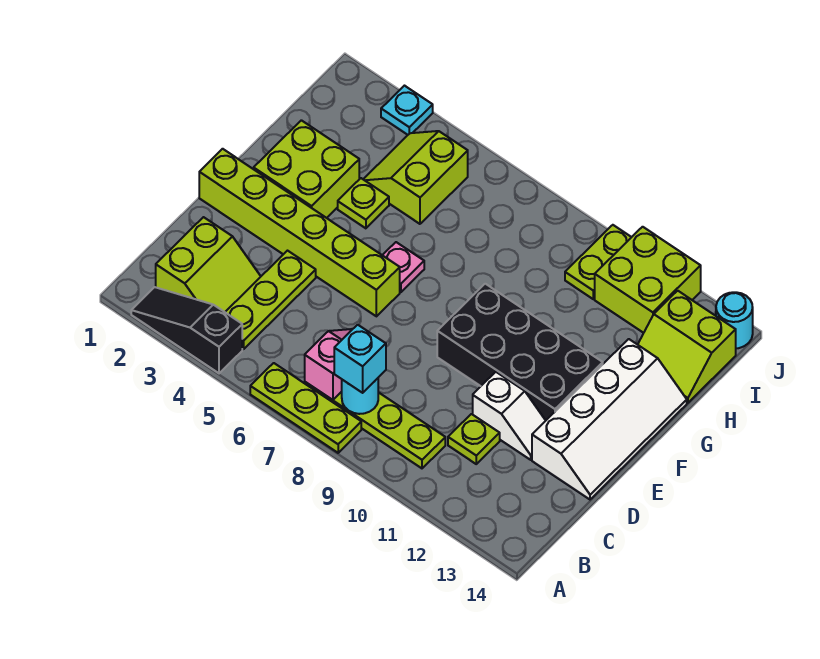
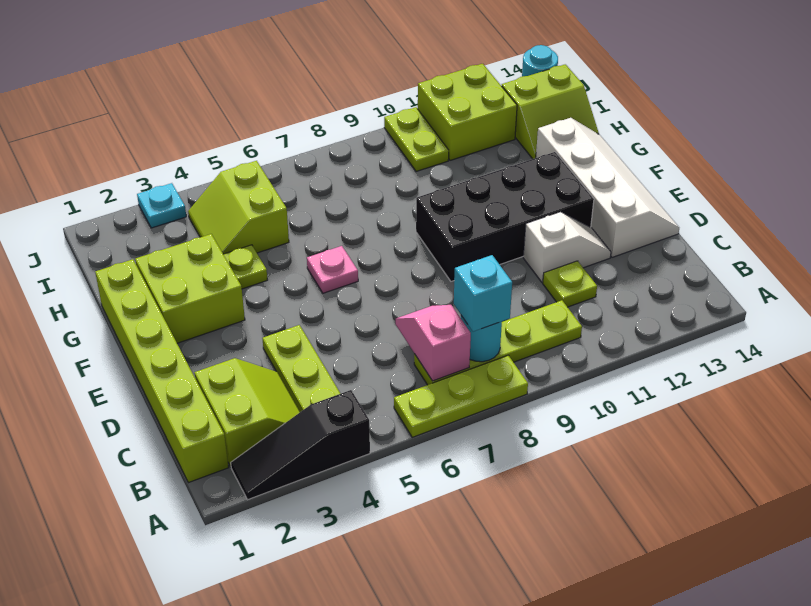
lime 1x6 brick [199,149,400,316] -> lime 1x6 brick turned to [95,259,229,483]

